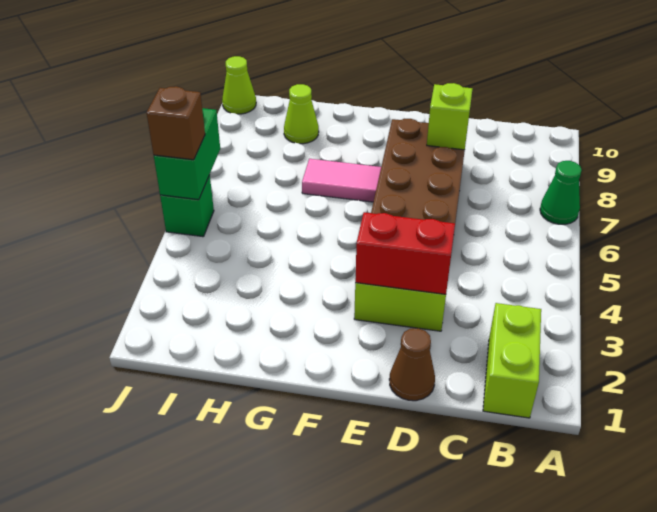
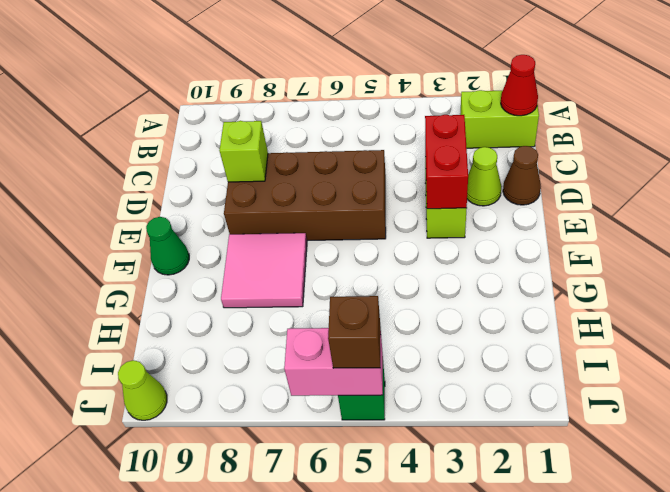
green 1x1 cone [540,161,582,224] -> green 1x1 cone moved to [146,217,189,275]
none -> red 1x1 cone [501,55,538,116]
pink 1x2 tile [302,159,381,202] -> pink 2x2 tile [221,233,307,308]
lime 1x1 cone [284,84,319,144] -> lime 1x1 cone moved to [467,147,502,206]
green 1x2 brick [154,108,220,200] -> pink 1x2 brick [284,328,383,396]

